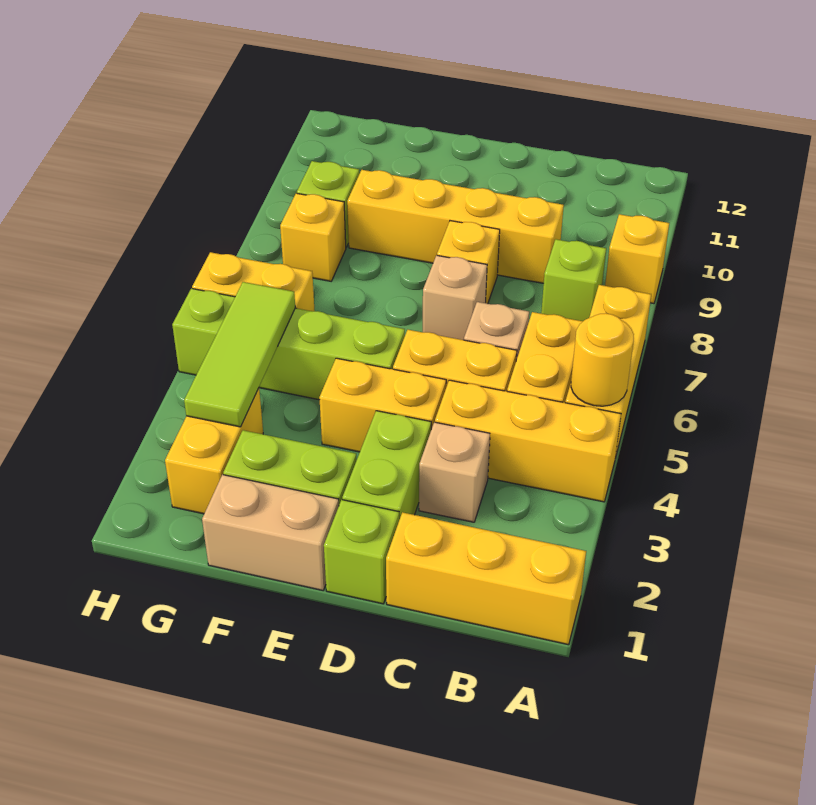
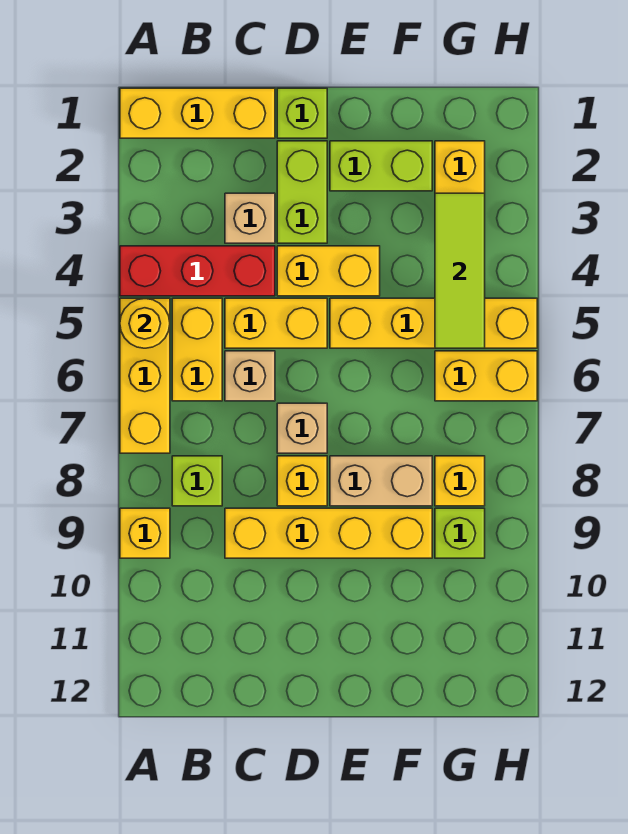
yellow 1x3 brick [435,380,621,502] -> red 1x3 brick [120,246,275,296]
tan 1x2 brick [202,475,339,590] -> tan 1x2 brick moved to [330,456,432,506]
lime 1x4 brick [172,288,405,400] -> yellow 1x4 brick [330,298,537,348]

